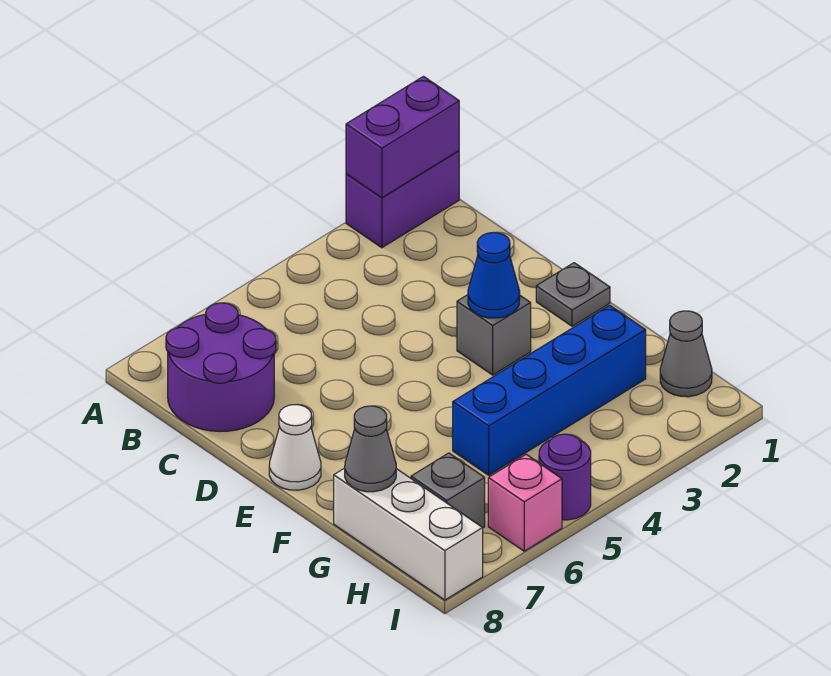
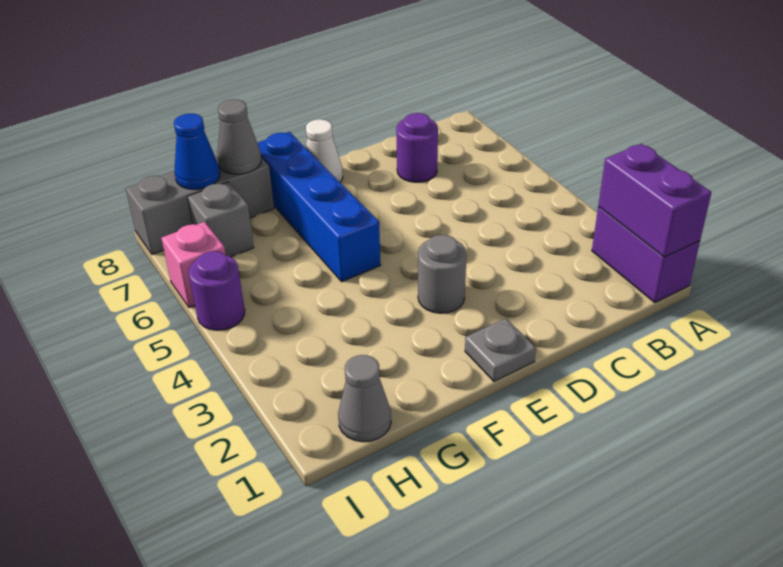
purple 2x2 round brick [166,303,276,432] -> purple 1x1 round brick [396,113,438,182]
grey 1x1 brick [457,295,531,375] -> grey 1x1 round brick [418,235,466,313]
blue 1x1 cone [468,233,520,318] -> blue 1x1 cone moved to [174,113,220,189]
blue 1x4 brick [453,305,646,475] -> blue 1x4 brick moved to [258,132,381,282]
white 1x3 brick [334,468,483,600] -> grey 1x3 brick [126,157,274,254]

